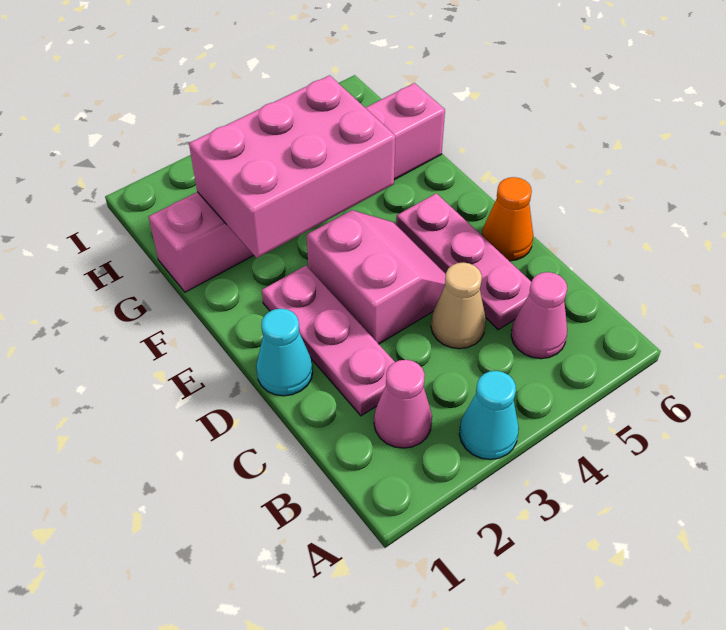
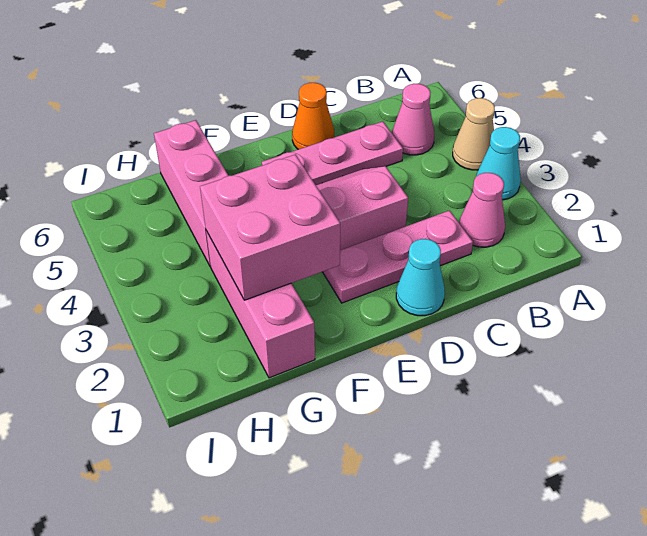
tan 1x1 cone [431,262,486,349] -> tan 1x1 cone moved to [453,98,495,170]
pink 2x3 brick [189,75,395,258] -> pink 2x2 brick [200,155,340,300]

